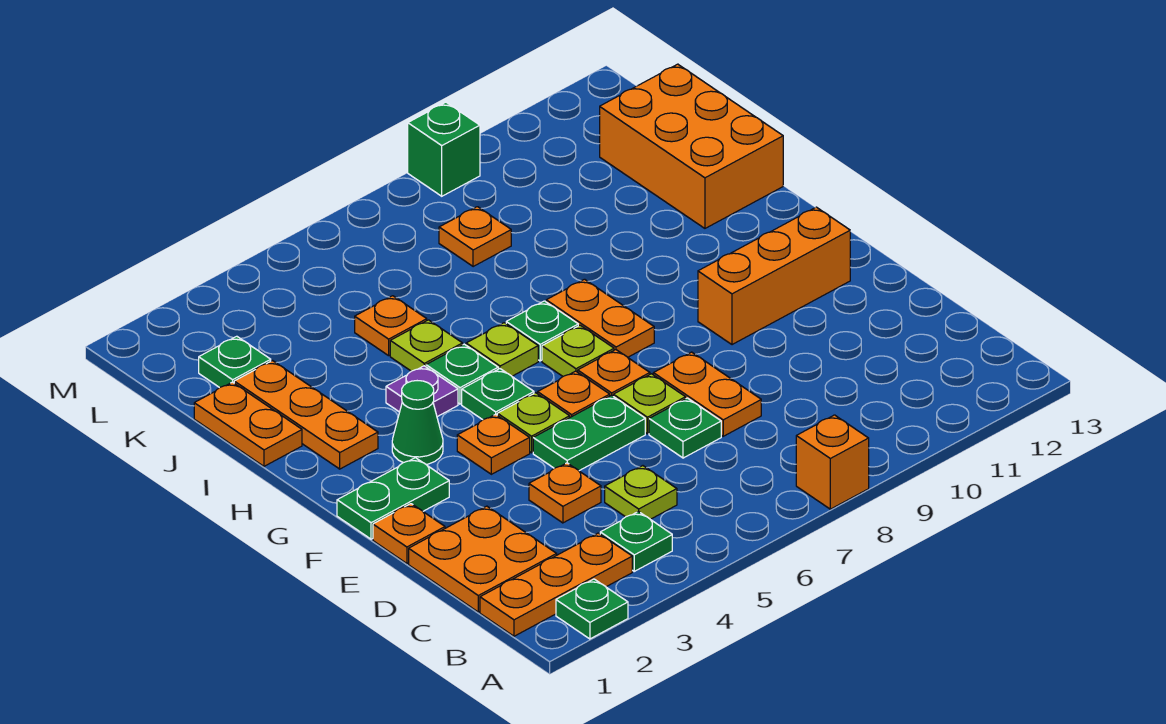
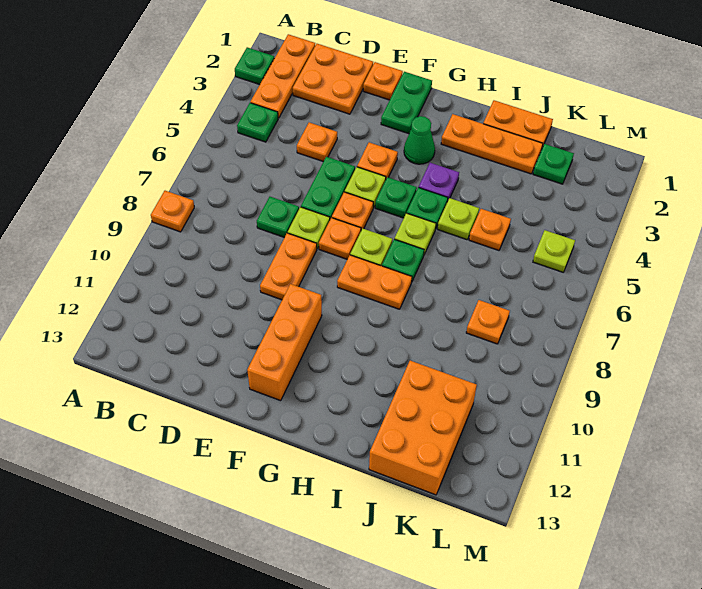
orange 1x1 brick [796,415,869,509] -> orange 1x1 plate [151,191,194,232]
lime 1x1 plate [605,466,677,519] -> lime 1x1 plate moved to [533,230,575,272]
orange 1x2 plate [653,352,761,436] -> orange 1x2 plate turned to [260,233,317,300]
orange 2x3 brick [600,64,783,228] -> orange 2x3 brick turned to [369,361,477,495]
green 1x1 brick [408,102,480,196] -> none

